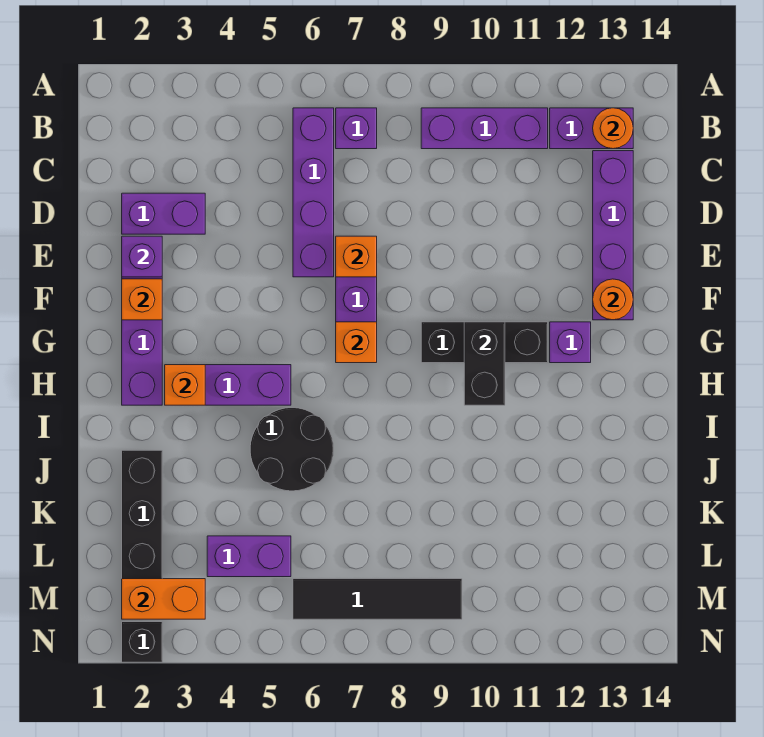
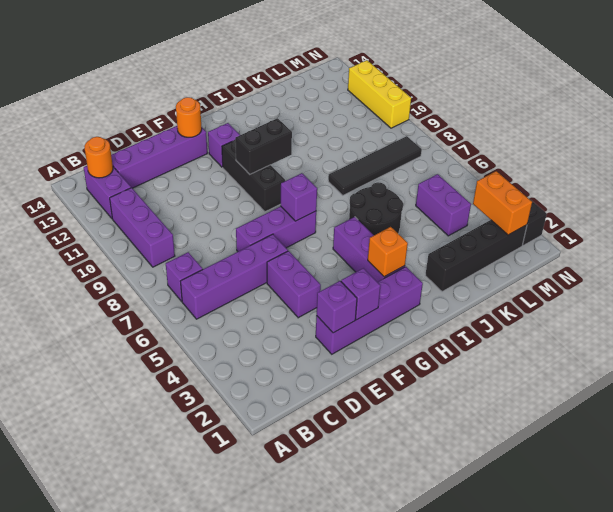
purple 1x2 brick [122,193,205,234] -> purple 1x2 brick moved to [267,251,321,318]
orange 1x1 brick [336,236,377,277] -> none
orange 1x1 brick [122,279,162,320] -> purple 1x1 brick [341,268,380,320]
orange 1x1 brick [336,322,377,363] -> purple 1x1 brick [281,173,317,221]
black 1x4 tile [293,579,462,619] -> black 1x4 tile turned to [328,136,422,195]
none -> yellow 1x3 brick [348,60,411,128]

